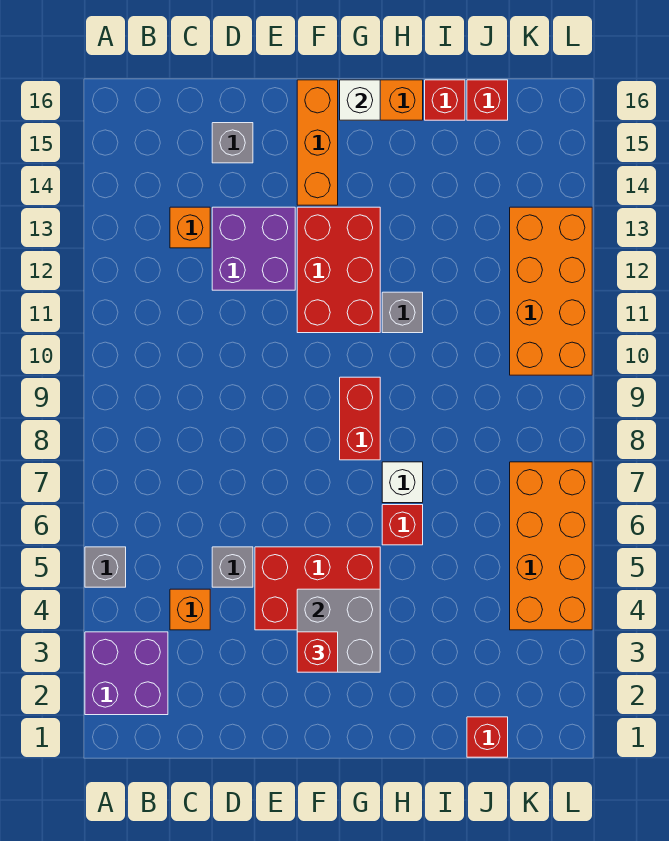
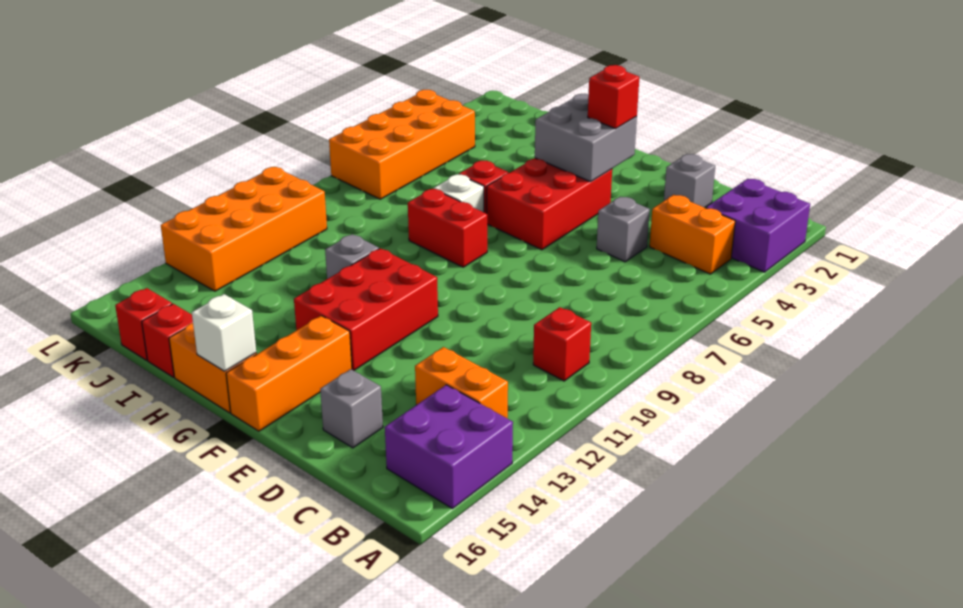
grey 1x1 brick [85,547,126,587] -> grey 1x1 brick moved to [664,154,715,208]
orange 1x1 brick [170,589,210,630] -> orange 1x2 brick [650,195,735,274]
orange 1x1 brick [170,207,210,248] -> orange 1x2 brick [415,347,508,418]
purple 2x2 brick [212,207,295,290] -> purple 2x2 brick moved to [385,385,513,509]
red 2x3 brick [255,547,380,630] -> red 2x3 brick turned to [487,158,612,250]
red 1x2 brick [340,377,380,460] -> red 1x2 brick turned to [408,189,487,267]
red 1x1 brick [467,717,508,757] -> red 1x1 brick moved to [533,307,591,381]

